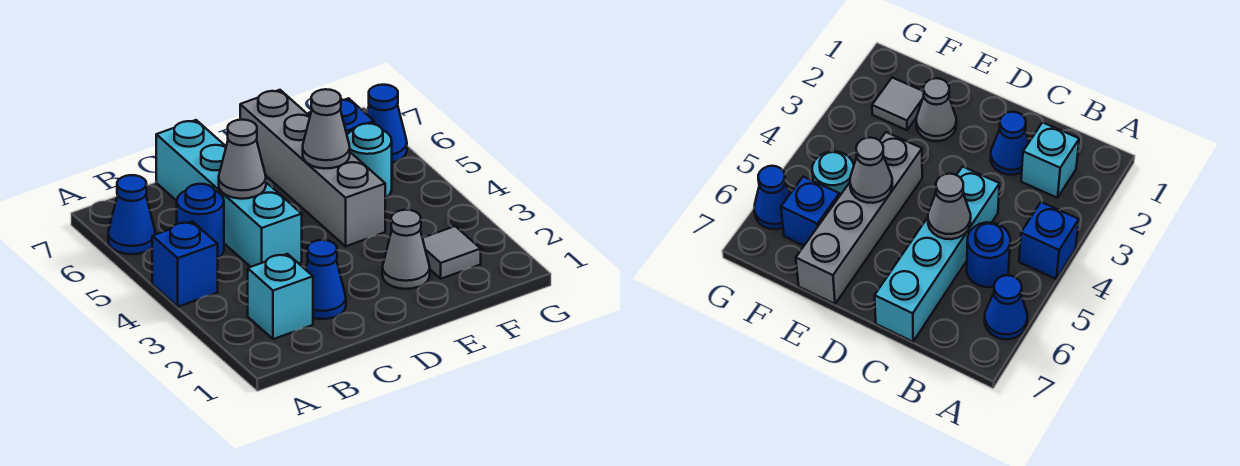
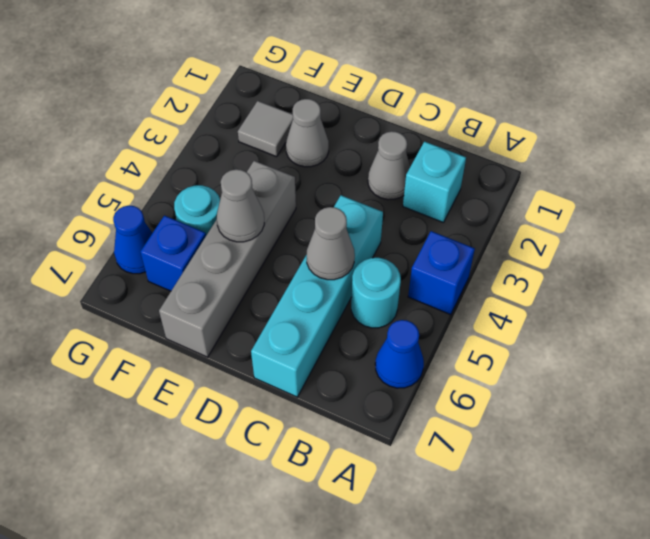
blue 1x1 round brick [177,184,224,258] -> cyan 1x1 round brick [351,258,401,328]
blue 1x1 cone [306,240,346,319] -> grey 1x1 cone [368,131,410,200]

